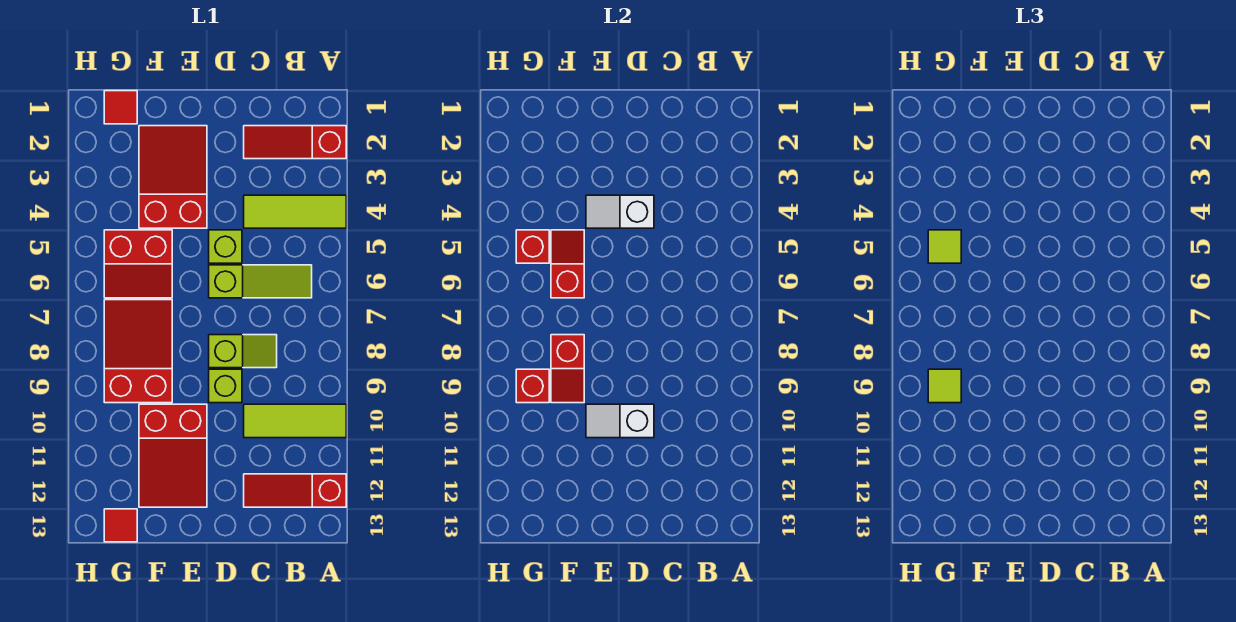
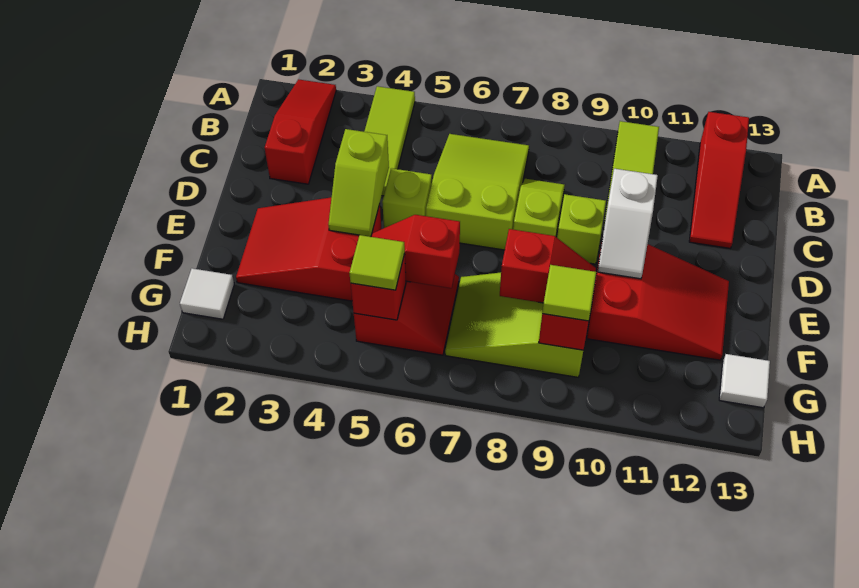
red 1x3 slope [244,126,346,159] -> red 1x3 slope turned to [265,79,336,184]
lime 1x3 slope [209,265,312,298] -> lime 2x3 slope [426,134,529,250]
white 1x2 slope [586,195,654,228] -> lime 1x2 slope [329,129,389,237]
red 2x3 slope [104,300,172,403] -> lime 2x3 slope [445,273,583,377]
red 1x1 tile [104,91,137,124] -> white 1x1 tile [180,268,234,319]
red 1x1 tile [104,509,137,542] -> white 1x1 tile [719,354,770,408]

